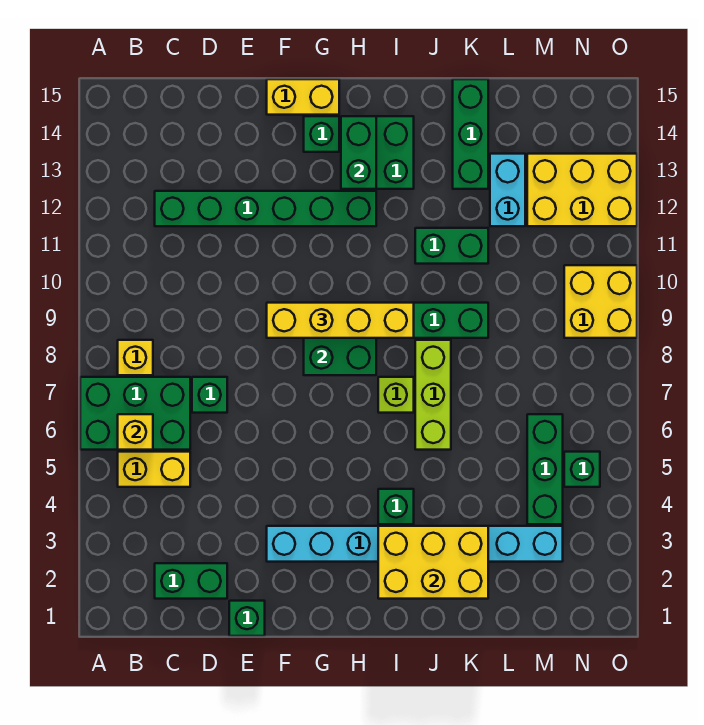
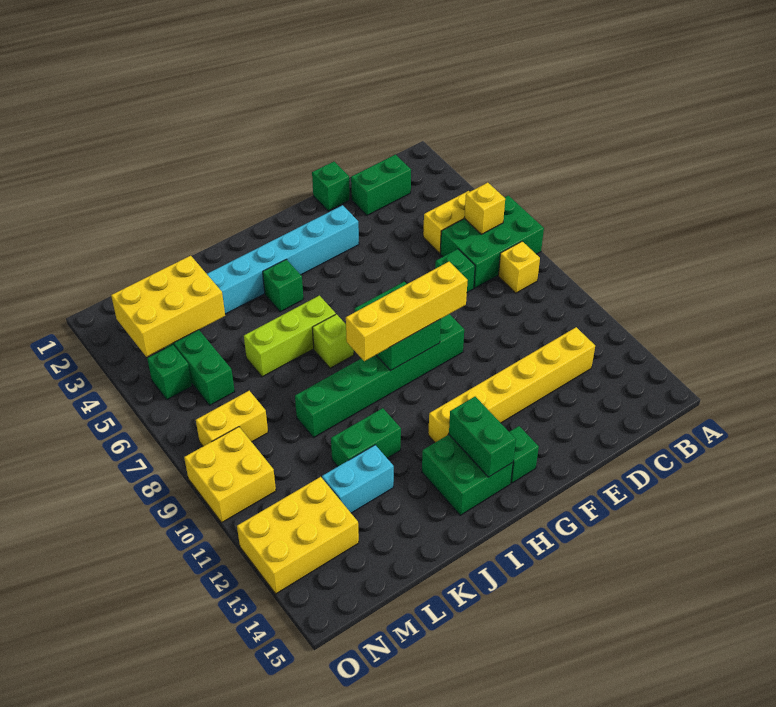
green 1x6 brick [155,191,376,226] -> yellow 1x6 brick [428,327,595,442]
yellow 1x2 brick [267,79,339,115] -> yellow 1x2 brick moved to [196,391,268,446]
yellow 2x3 brick [378,526,488,599] -> yellow 2x3 brick moved to [111,256,225,357]
lime 1x3 brick [415,340,451,450] -> lime 1x3 brick turned to [244,296,336,377]
green 1x3 brick [453,79,488,189] -> none
cyan 1x2 brick [490,154,525,226] -> cyan 1x2 brick turned to [322,445,394,513]

